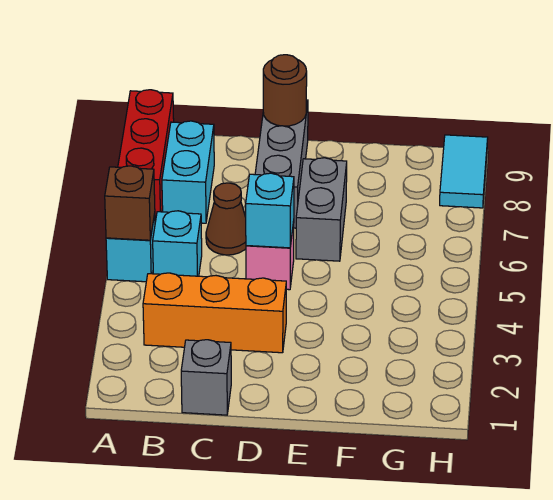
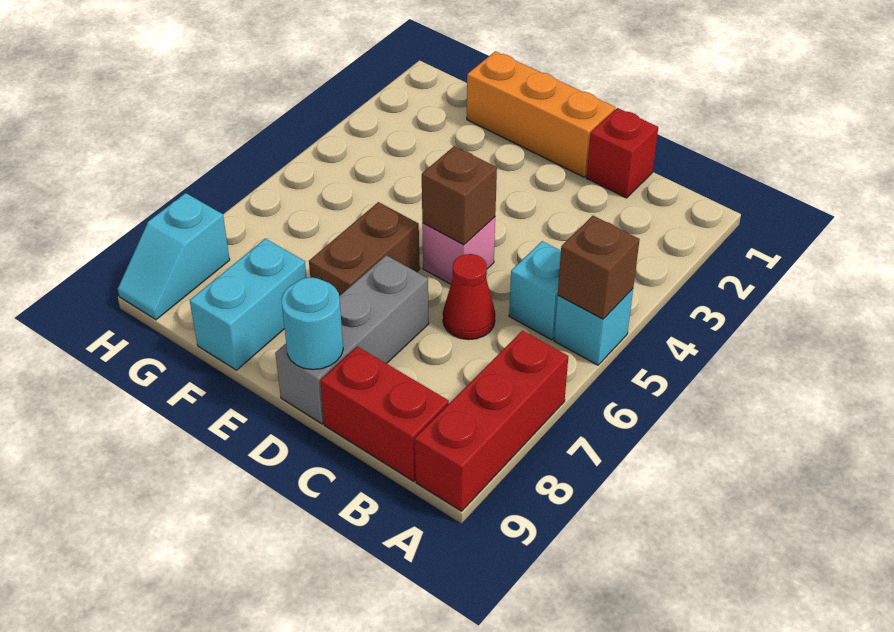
orange 1x3 brick [143,273,286,353] -> orange 1x3 brick moved to [467,51,615,177]
cyan 1x2 brick [162,121,214,223] -> cyan 1x2 brick moved to [190,239,307,370]
none -> red 1x2 brick [320,347,449,481]
grey 1x1 brick [181,340,231,415] -> red 1x1 brick [587,108,658,198]
brown 1x1 cone [206,183,246,255] -> red 1x1 cone [443,254,495,340]
cyan 1x1 brick [246,173,294,248] -> brown 1x1 brick [422,146,497,245]
brown 1x1 round brick [263,55,307,126] -> cyan 1x1 round brick [281,277,343,370]
grey 1x2 brick [296,158,347,261] -> brown 1x2 brick [309,202,420,296]
cyan 1x2 tile [440,135,488,208] -> cyan 1x2 slope [118,193,230,320]

